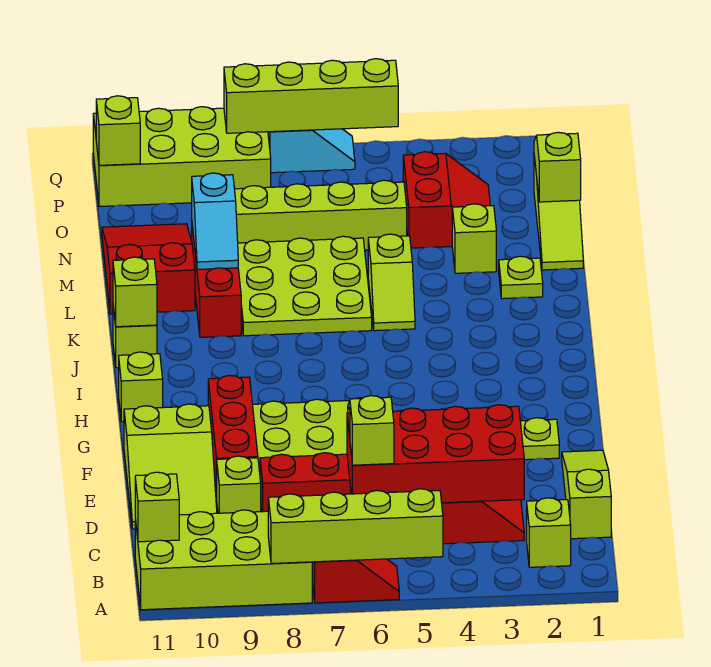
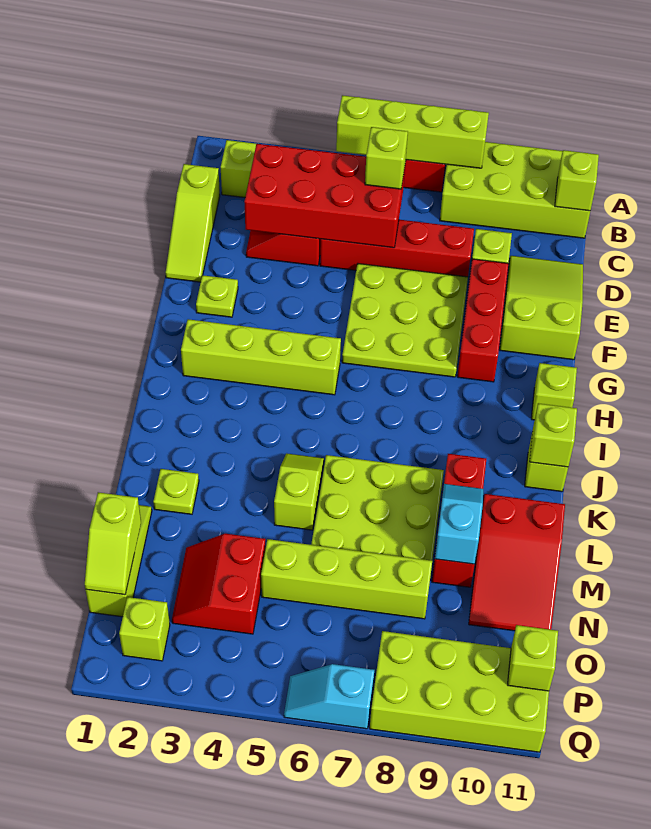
lime 1x1 brick [452,204,496,273] -> lime 1x1 brick moved to [119,597,170,661]
lime 1x4 brick [224,59,398,133] -> lime 1x4 brick moved to [181,319,341,395]

